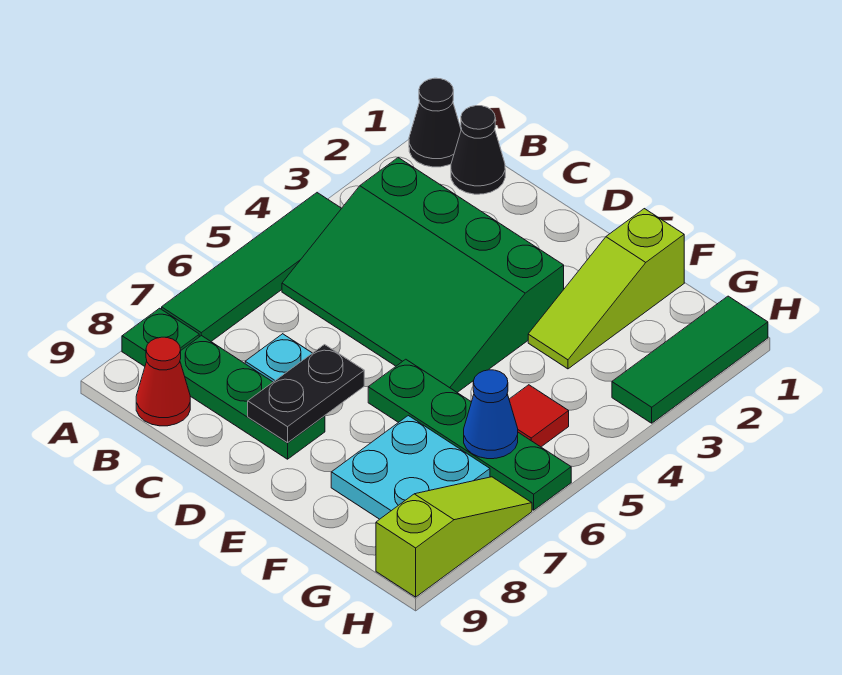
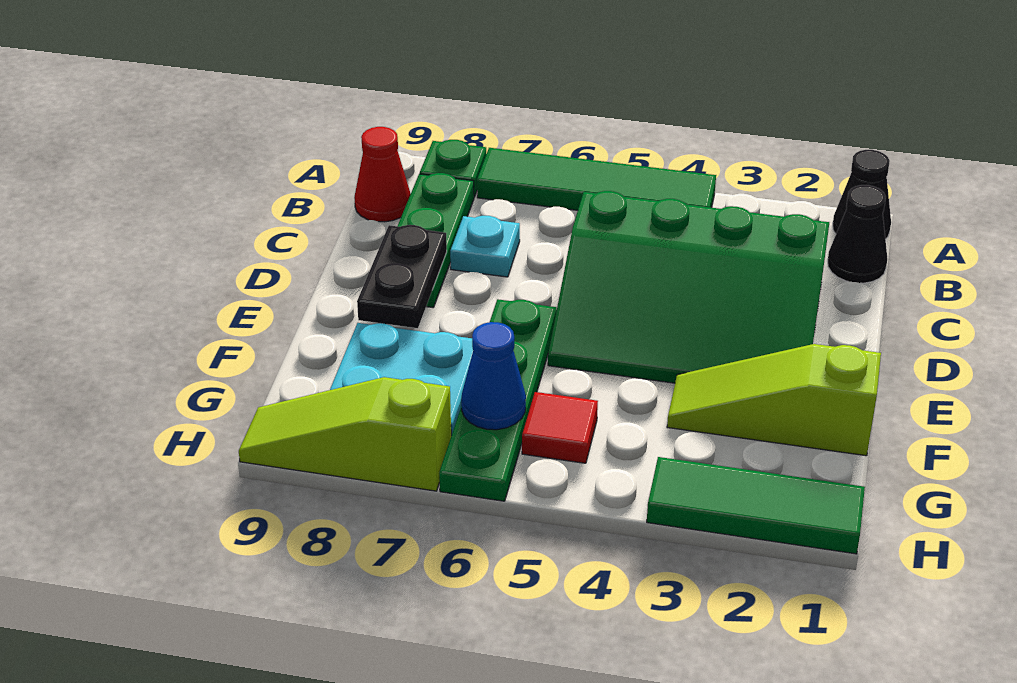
green 3x4 slope [282,158,564,392] -> green 3x4 slope turned to [548,191,829,383]
black 1x2 plate [248,345,364,443] -> black 1x2 plate turned to [357,225,447,328]
lime 1x3 slope [376,477,532,597] -> lime 1x3 slope turned to [239,377,451,491]

